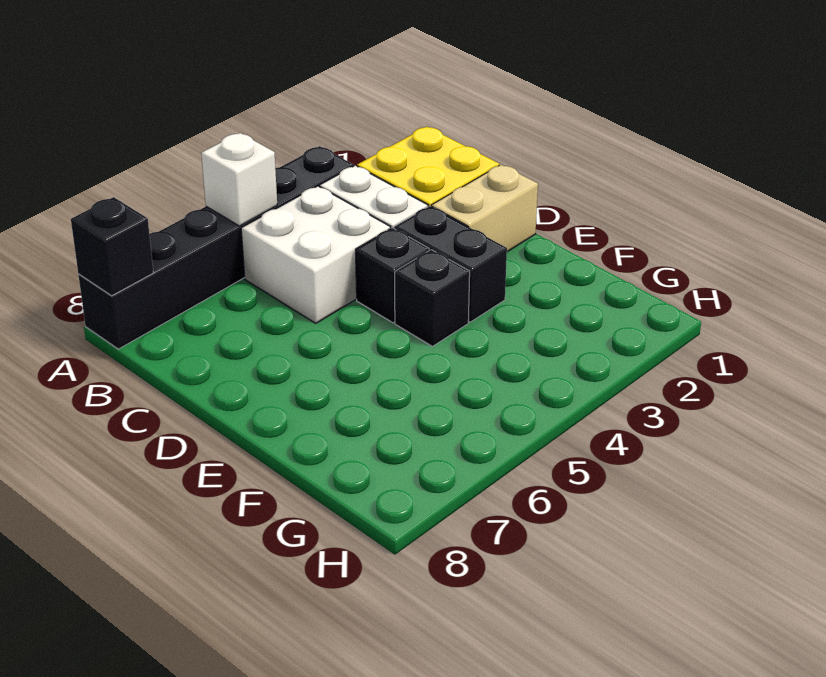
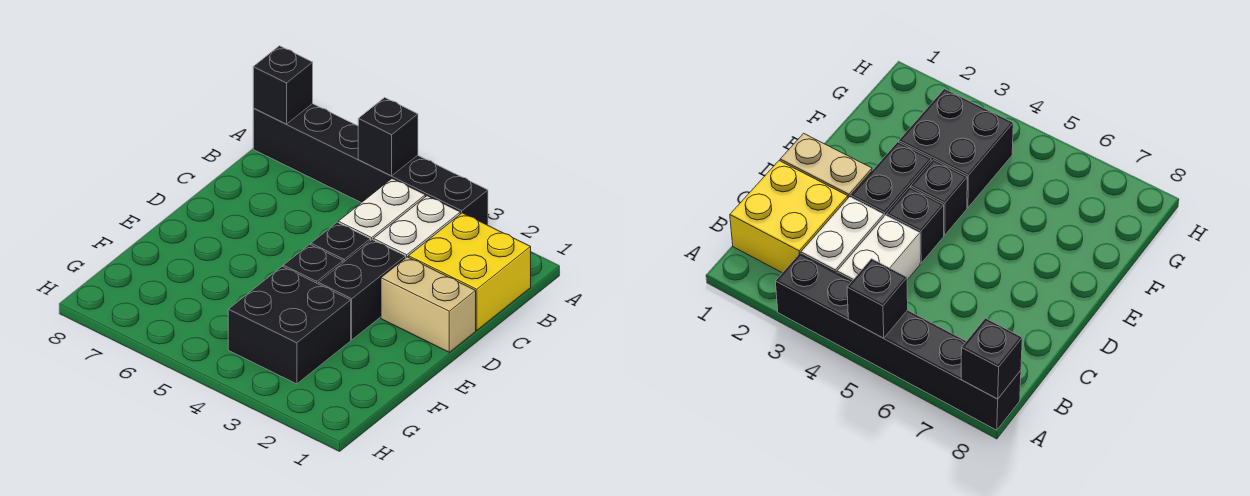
white 1x1 brick [201,133,277,226] -> black 1x1 brick [358,98,418,176]
white 2x2 brick [241,186,390,323] -> white 1x2 brick [338,179,425,241]
none -> black 2x2 brick [228,266,351,384]

